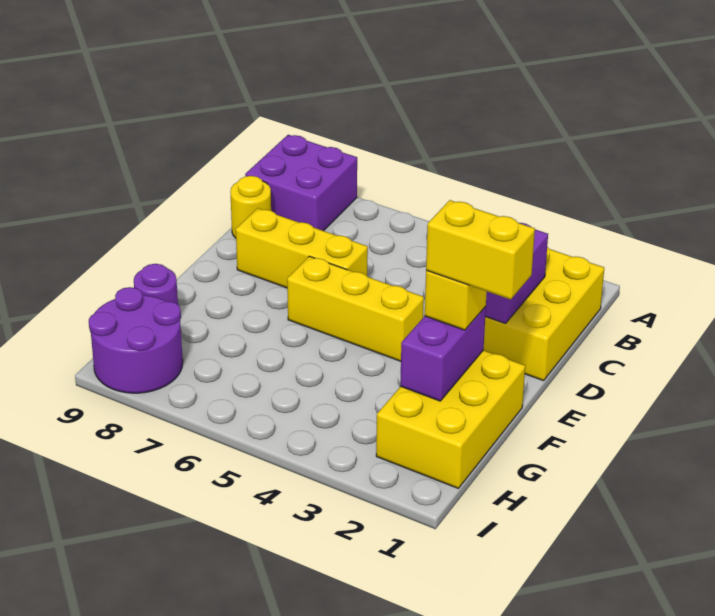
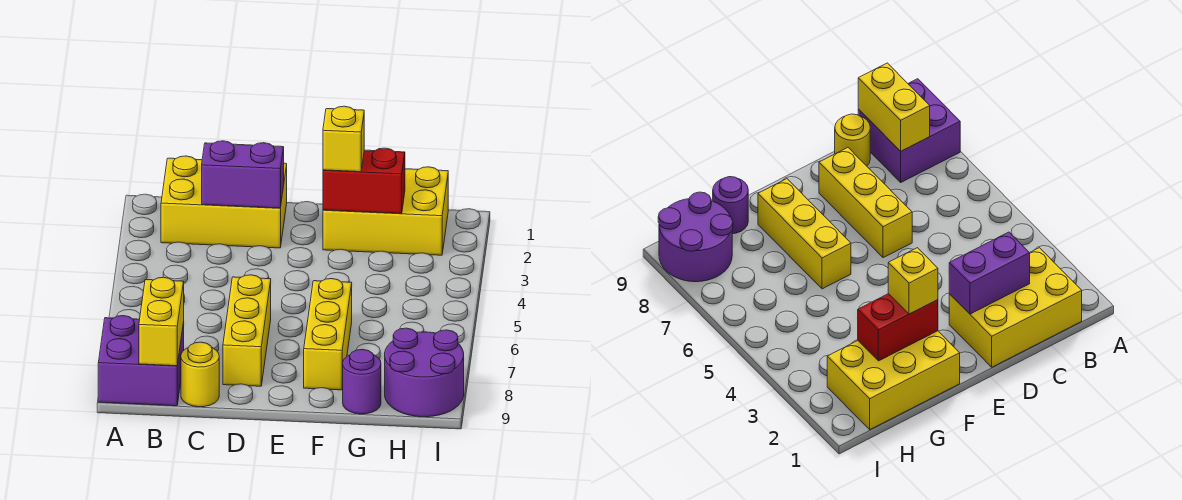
yellow 1x3 brick [287,256,424,361] -> yellow 1x3 brick moved to [304,279,352,390]
yellow 1x2 brick [426,200,535,300] -> yellow 1x2 brick moved to [139,277,184,366]
purple 1x2 brick [400,307,486,401] -> red 1x2 brick [323,148,405,214]

